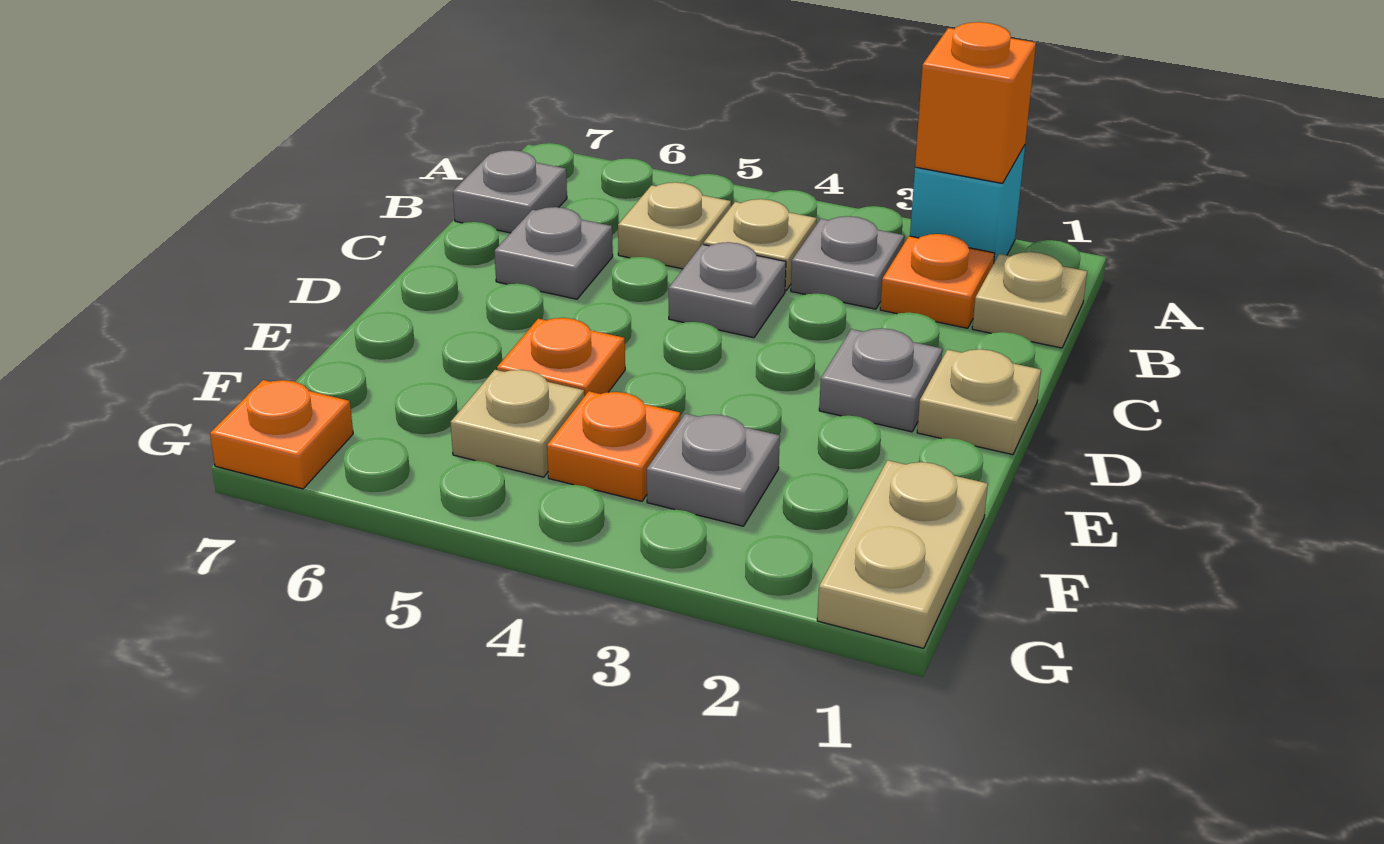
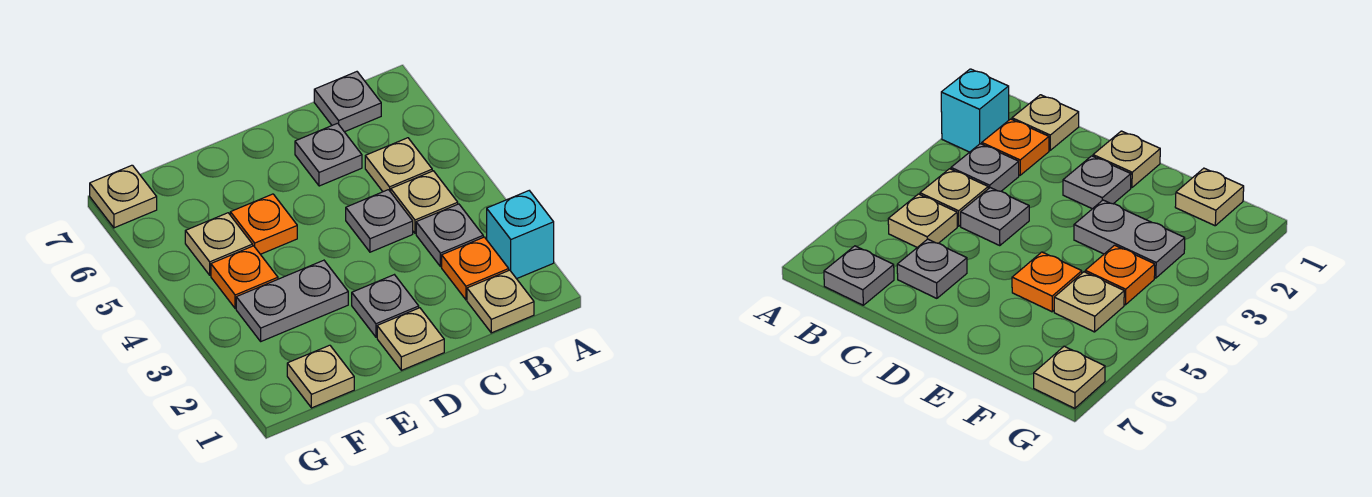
orange 1x1 brick [915,22,1036,183] -> none
tan 1x2 plate [817,460,988,648] -> tan 1x1 plate [287,345,354,408]
grey 1x1 plate [647,414,780,526] -> grey 1x2 plate [236,260,348,341]
orange 1x1 plate [210,380,353,489] -> tan 1x1 plate [90,165,157,228]

